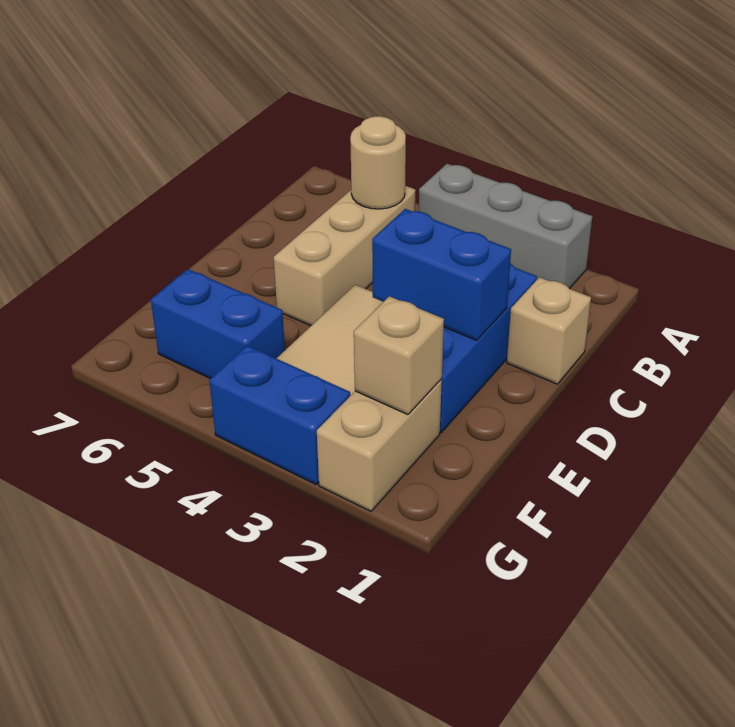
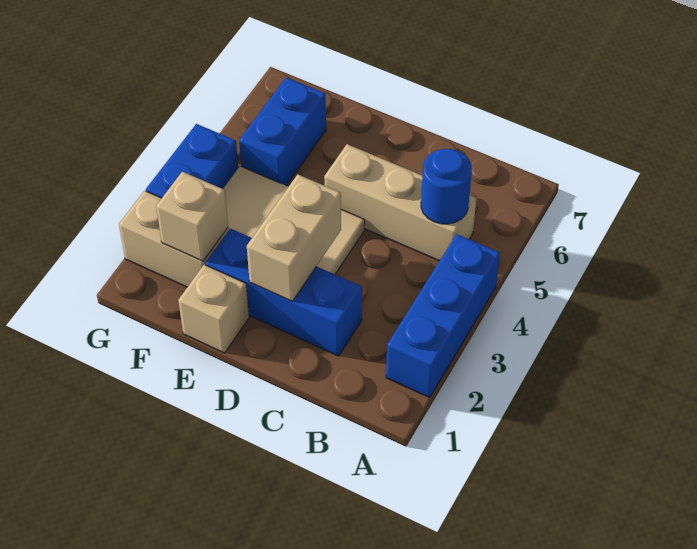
grey 1x3 brick [419,164,592,289] -> blue 1x3 brick [386,234,500,398]
tan 1x1 round brick [350,116,406,209] -> blue 1x1 round brick [421,149,472,224]
tan 1x1 brick [507,277,591,384] -> tan 1x1 brick moved to [178,265,249,353]
blue 1x2 brick [372,209,511,340] -> tan 1x2 brick [247,175,341,301]

